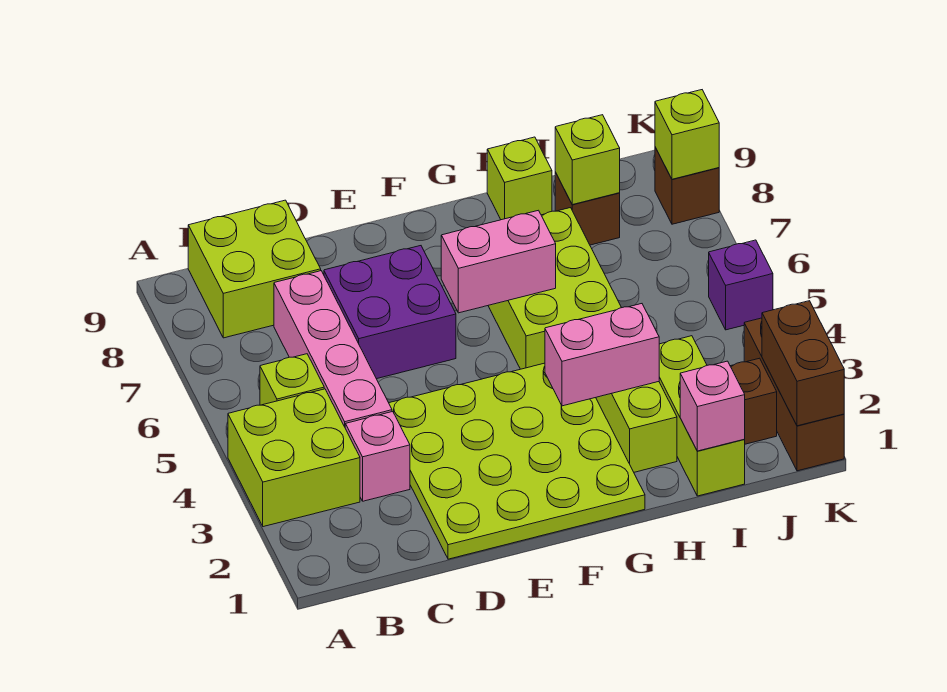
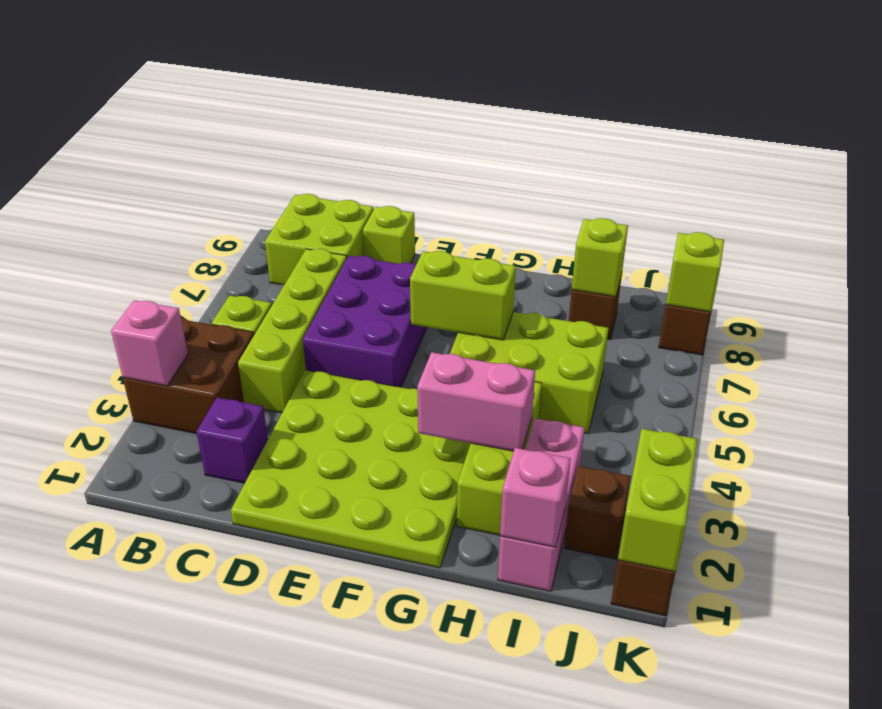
lime 2x2 brick [228,389,360,527] -> brown 2x2 brick [123,318,254,434]
pink 1x1 brick [345,412,410,501] -> pink 1x1 brick moved to [111,300,188,386]
pink 1x4 brick [274,271,392,427] -> lime 1x4 brick [238,249,347,413]
purple 2x2 brick [324,246,456,379] -> purple 2x3 brick [303,256,427,387]
pink 1x2 brick [441,210,556,313] -> lime 1x2 brick [410,251,516,340]
lime 2x3 brick [488,208,621,369] -> lime 2x3 brick turned to [450,312,608,434]
lime 1x1 brick [487,137,552,220] -> lime 1x1 brick moved to [363,206,415,264]
lime 1x3 brick [659,336,745,496] -> pink 1x3 brick [498,418,584,591]
brown 1x2 brick [762,301,844,426] -> lime 1x2 brick [618,429,697,572]
purple 1x1 brick [709,240,773,330] -> purple 1x1 brick moved to [196,398,268,483]

